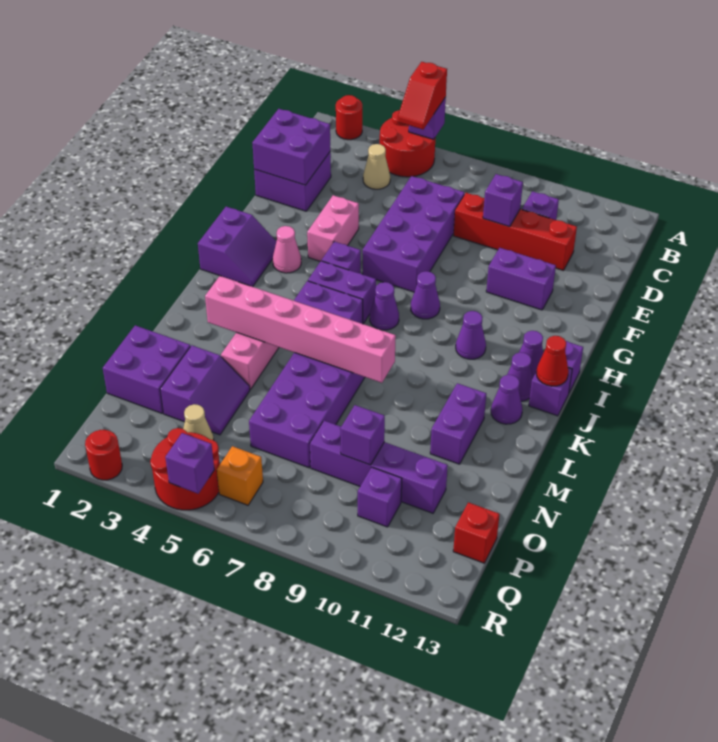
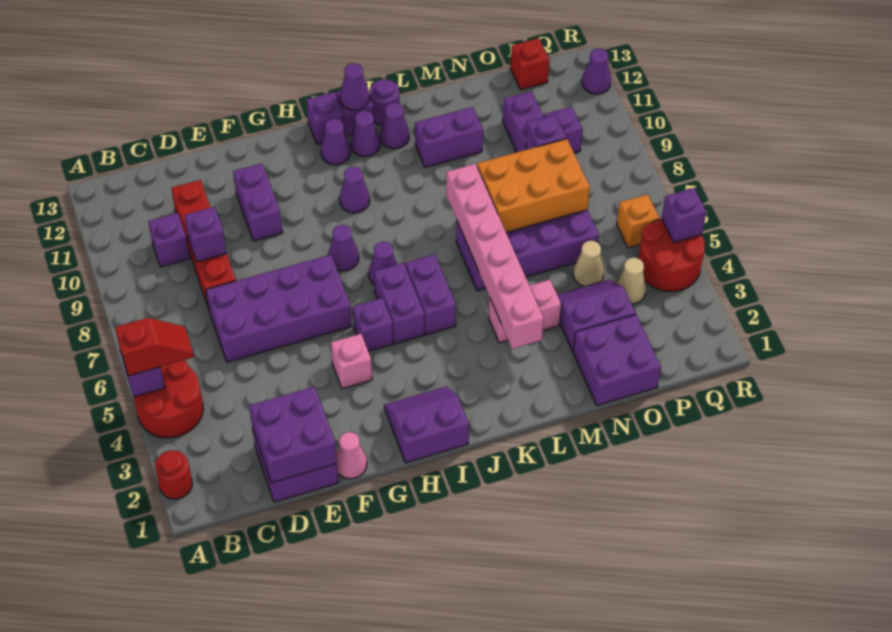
tan 1x1 cone [363,144,390,189] -> tan 1x1 cone moved to [573,241,604,286]
pink 1x2 brick [307,195,359,261] -> pink 1x1 brick [331,334,372,389]
pink 1x1 cone [273,226,301,273] -> pink 1x1 cone moved to [336,432,367,479]
red 1x1 cone [536,336,569,386] -> purple 1x1 cone [340,63,370,110]
none -> purple 1x1 round brick [370,79,400,125]
none -> orange 2x3 brick [477,139,590,232]
red 1x1 round brick [85,430,122,480] -> none
none -> purple 1x1 cone [582,48,611,94]

